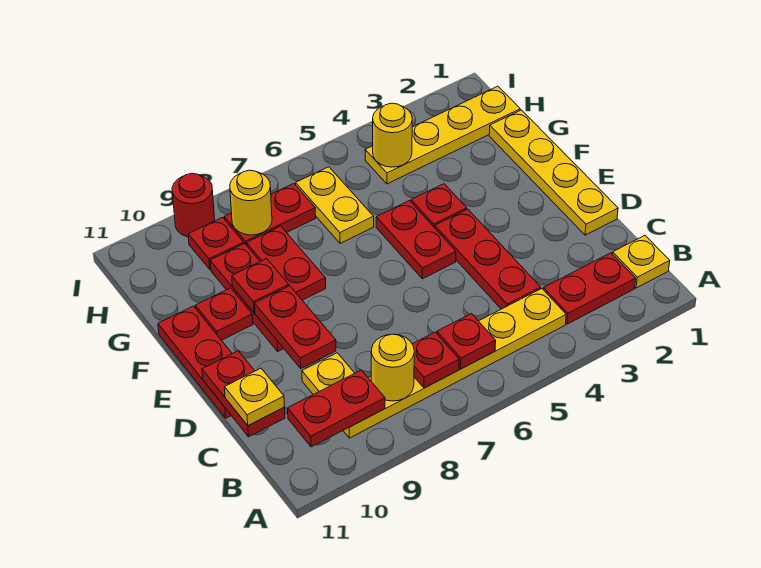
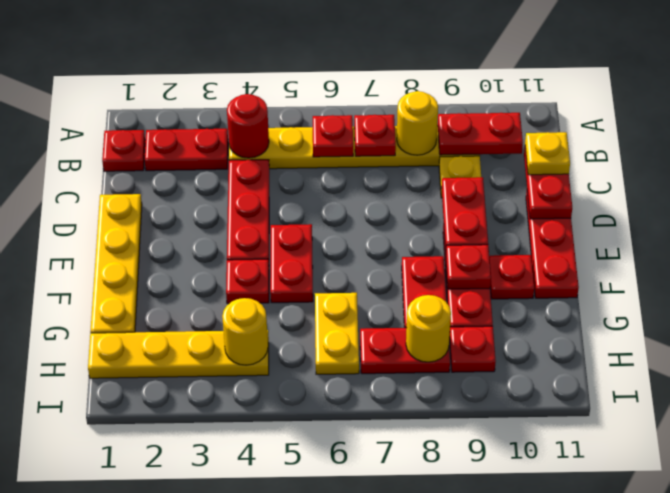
yellow 1x1 plate [613,235,670,288] -> red 1x1 plate [102,130,145,171]
red 1x1 round brick [172,173,215,237] -> red 1x1 round brick moved to [227,94,269,158]

